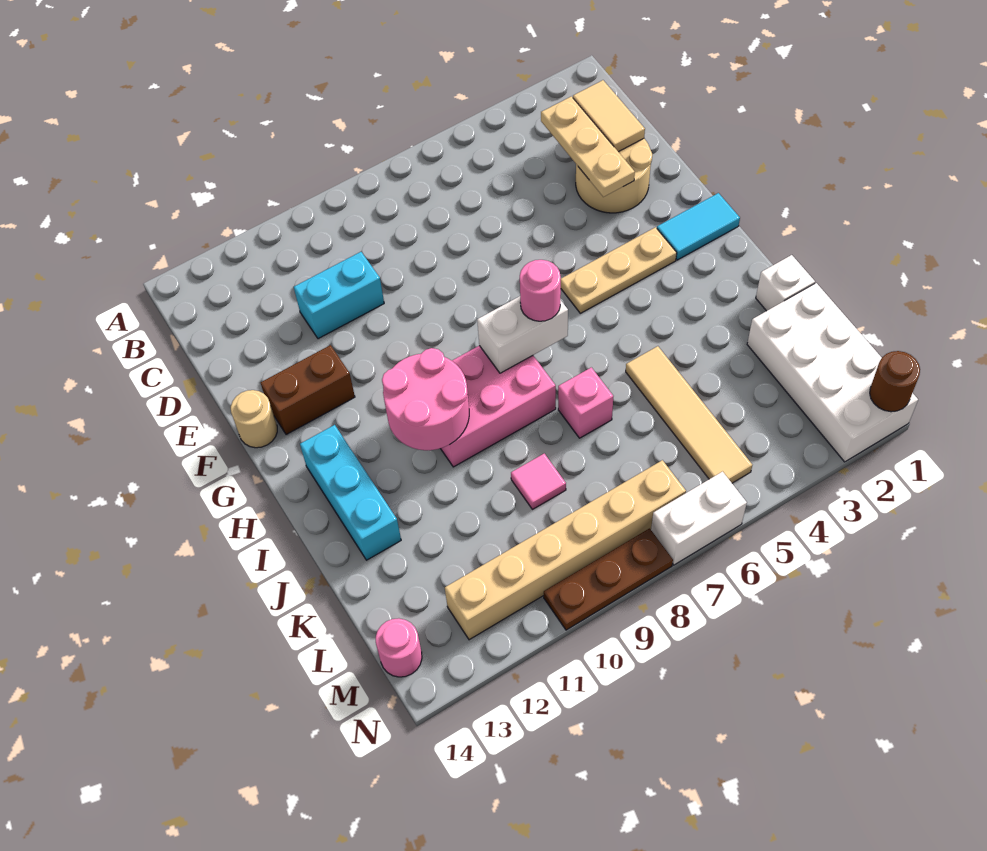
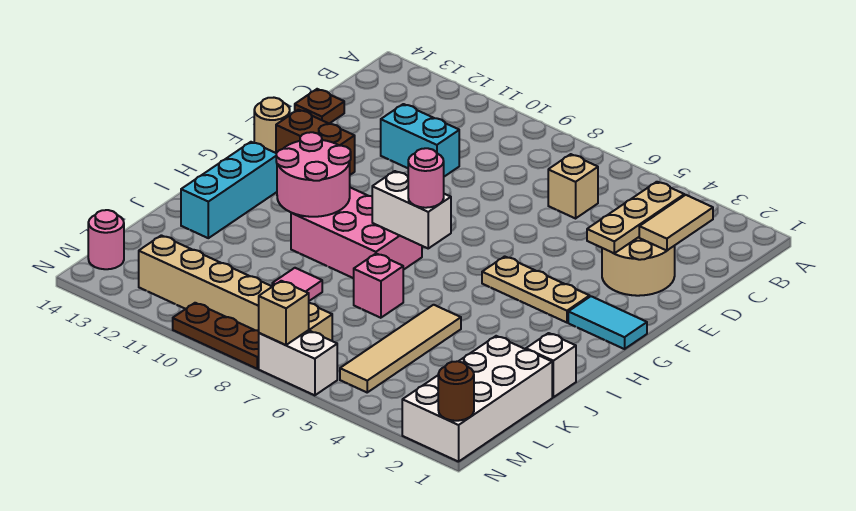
none -> tan 1x1 brick [548,154,598,218]
none -> brown 1x1 plate [295,89,344,124]
none -> tan 1x1 brick [259,281,309,345]

